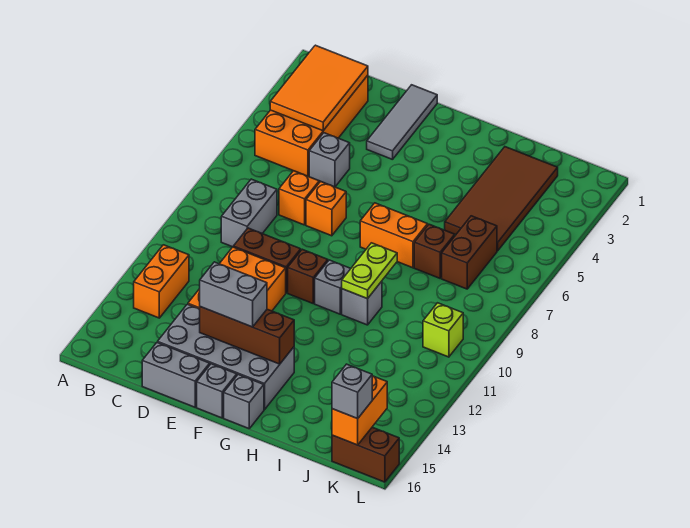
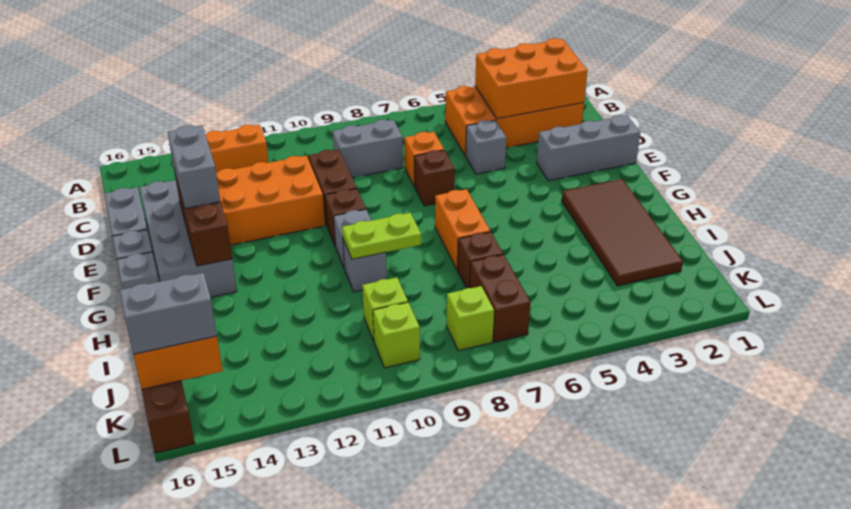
orange 2x3 tile [270,45,368,131] -> orange 2x3 brick [475,38,587,119]
grey 1x3 tile [367,85,437,160] -> grey 1x3 brick [537,115,640,181]
orange 1x1 brick [306,181,346,236] -> brown 1x1 brick [414,150,455,206]
brown 2x4 tile [445,147,558,251] -> brown 2x4 tile turned to [562,179,683,286]
brown 1x2 brick [442,216,497,289] -> brown 1x2 brick turned to [470,254,531,342]
none -> lime 1x1 brick [362,277,408,341]
none -> lime 1x1 brick [446,286,494,351]
grey 1x1 brick [332,364,372,419] -> grey 1x2 brick [120,273,217,354]

